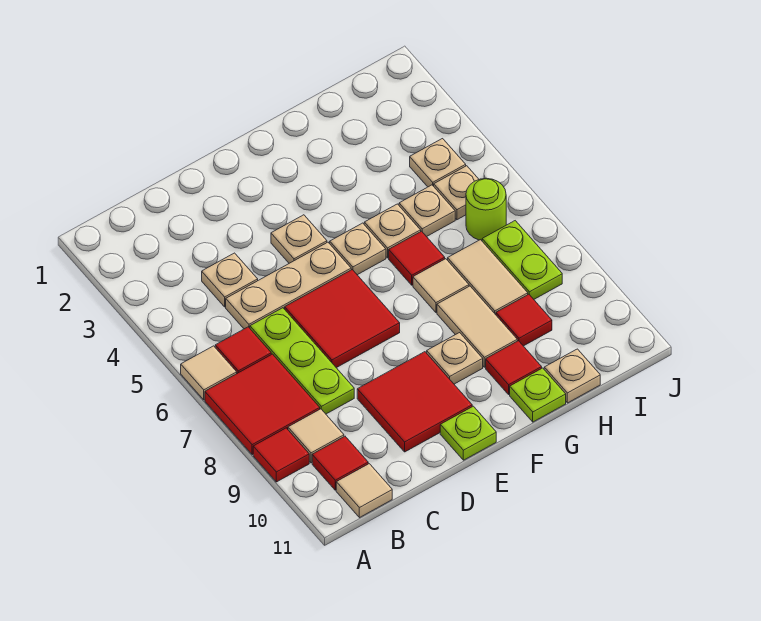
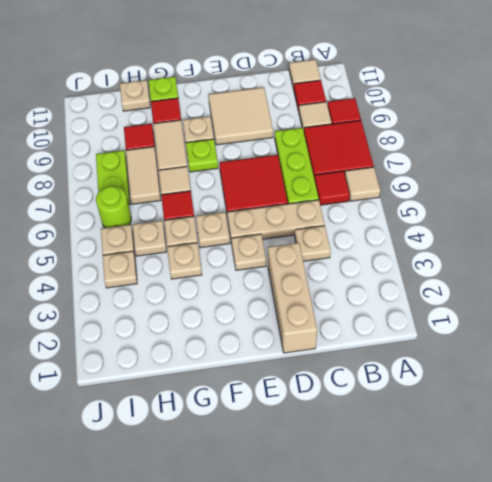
none -> tan 1x3 brick [268,243,317,353]
red 2x2 tile [357,352,472,452] -> tan 2x2 tile [208,87,273,145]
lime 1x1 plate [440,406,496,460] -> lime 1x1 plate moved to [186,139,218,172]
none -> tan 1x1 plate [167,243,202,279]

